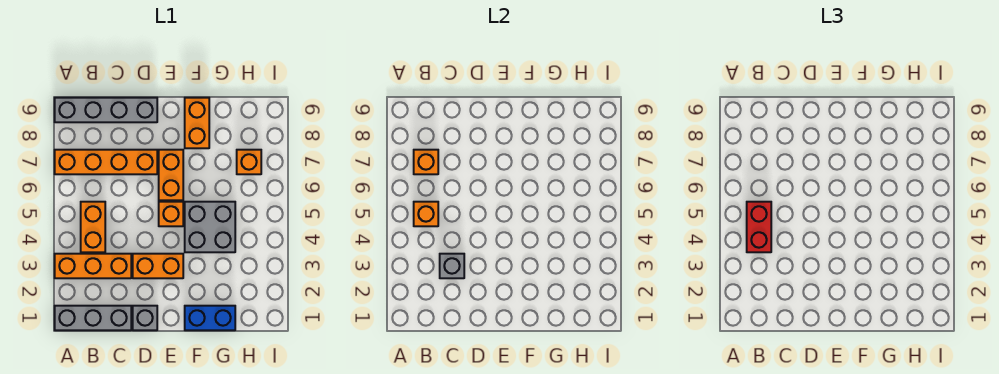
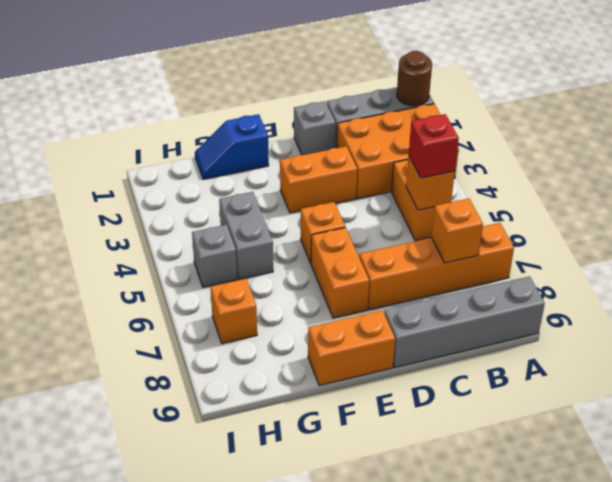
none -> brown 1x1 round brick [397,51,432,106]
orange 1x3 brick [55,254,131,278] -> orange 2x3 brick [337,104,459,199]
red 1x2 brick [747,202,771,252] -> red 1x1 brick [409,114,459,178]
grey 1x1 brick [440,254,464,278] -> grey 1x1 brick moved to [192,225,237,287]
blue 1x2 brick [185,306,235,330] -> blue 1x2 slope [195,114,269,179]
grey 2x2 brick [185,202,235,252] -> grey 1x2 brick [219,192,273,280]
orange 1x2 brick [185,98,209,148] -> orange 1x2 brick turned to [308,310,395,386]

